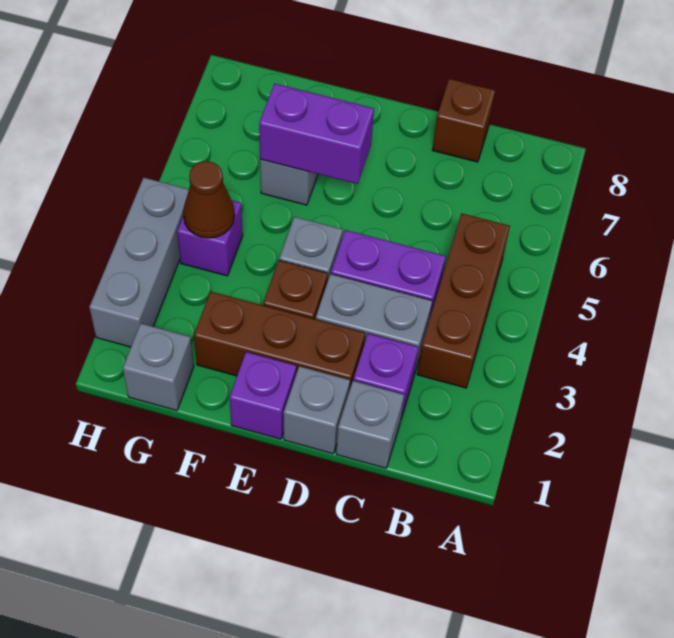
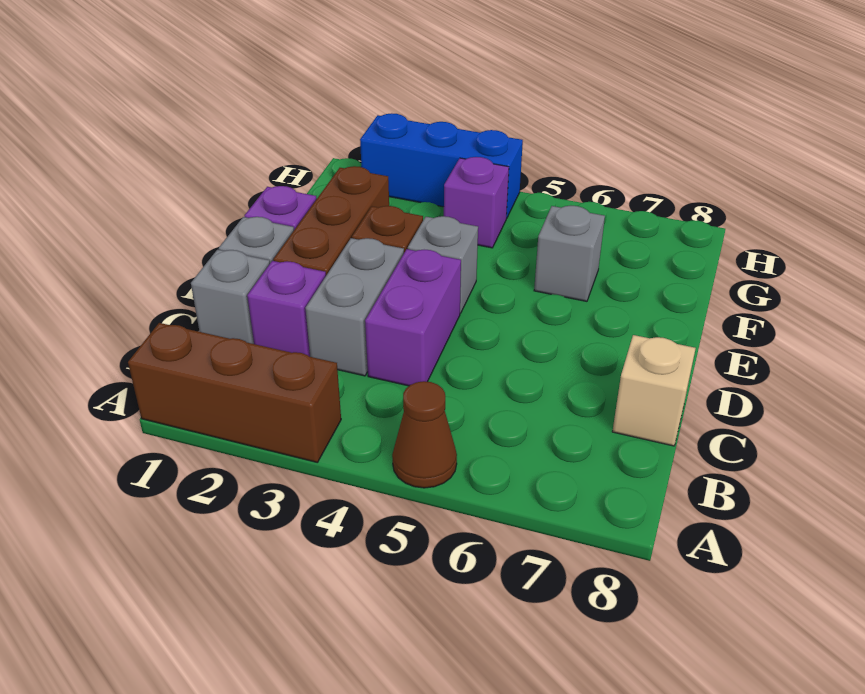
brown 1x3 brick [417,213,510,388] -> brown 1x3 brick moved to [128,323,341,463]
brown 1x1 brick [432,79,495,162] -> tan 1x1 brick [612,335,696,446]
purple 1x2 brick [259,83,374,184] -> none
grey 1x1 brick [123,323,194,410] -> none
brown 1x1 cone [183,161,235,238] -> brown 1x1 cone moved to [392,381,457,488]
grey 1x3 brick [89,178,189,347] -> blue 1x3 brick [360,113,523,218]

